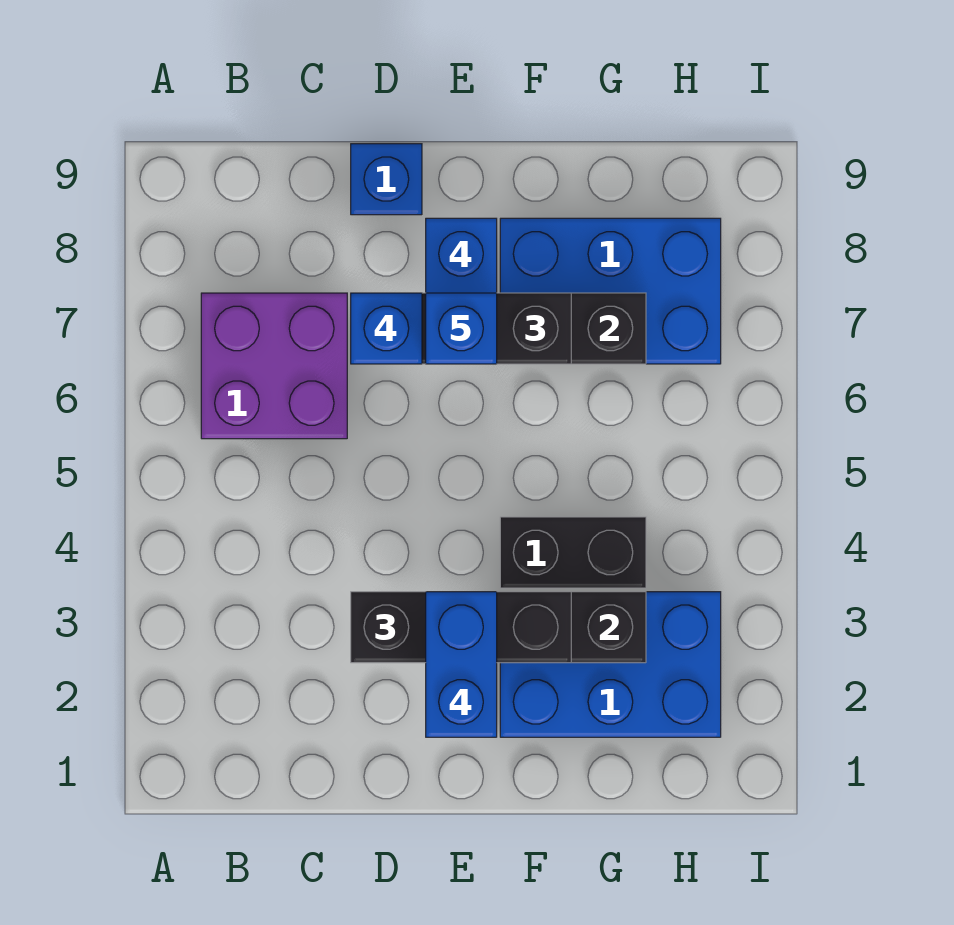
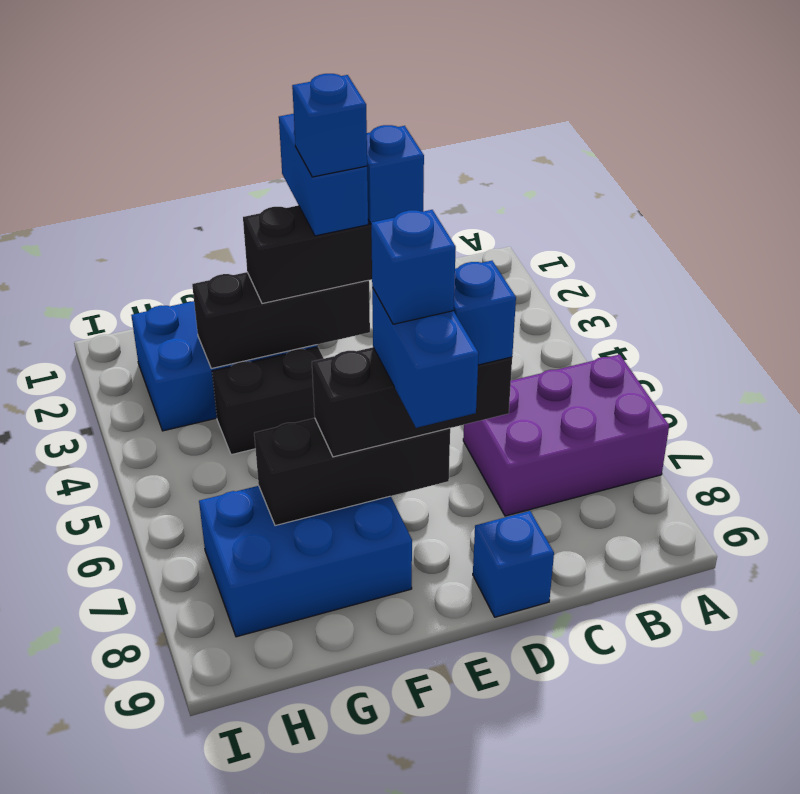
purple 2x2 brick [201,293,347,439] -> purple 2x3 brick [463,354,669,516]
none -> blue 1x1 brick [367,125,424,224]
none -> blue 1x1 brick [292,74,367,177]

